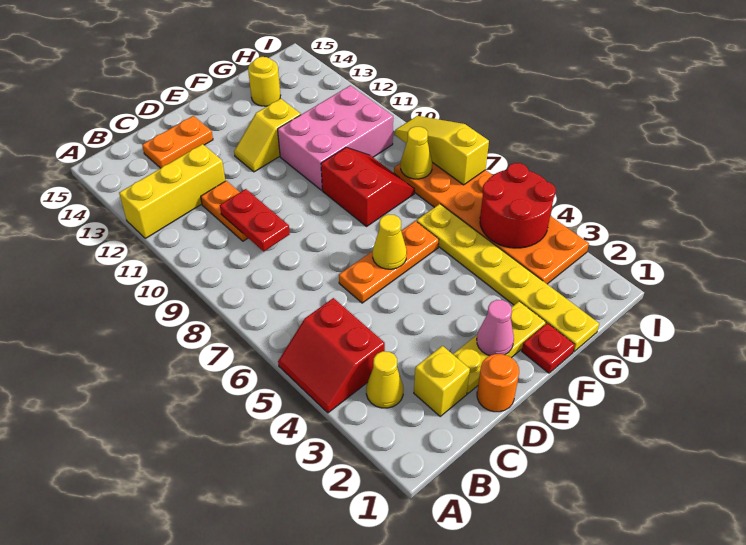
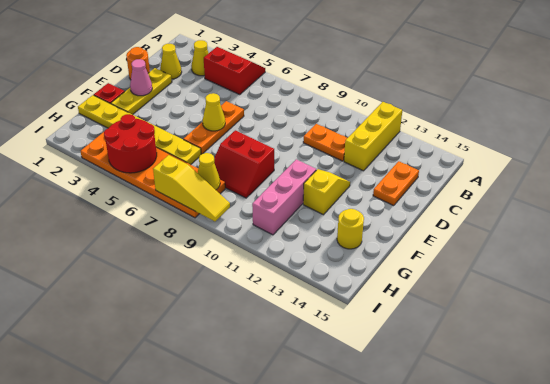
yellow 1x1 brick [414,346,470,416] -> yellow 1x1 cone [160,44,182,79]
red 1x2 plate [220,189,290,251] -> none
pink 2x3 brick [278,85,393,190] -> pink 1x3 brick [252,159,316,235]

